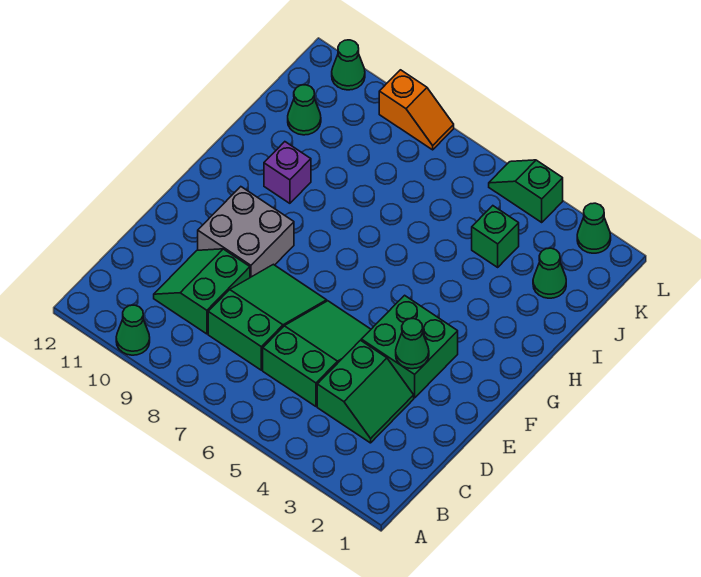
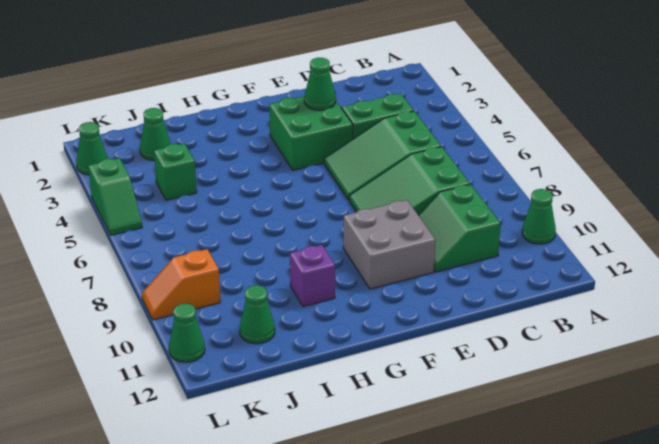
green 2x2 slope [154,249,250,334] -> green 2x2 slope turned to [418,184,501,272]
orange 1x2 slope [379,70,454,150] -> orange 1x2 slope turned to [142,249,220,320]

